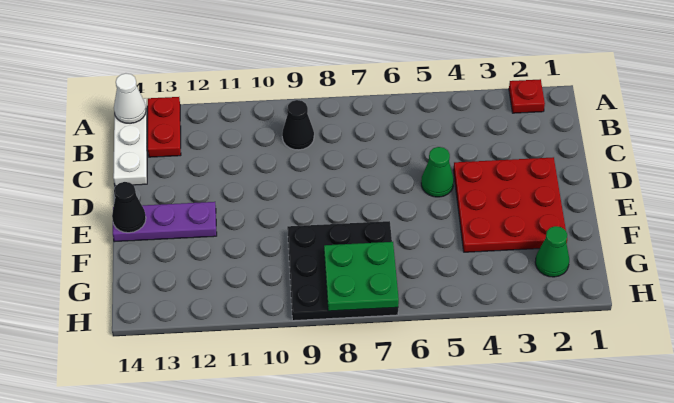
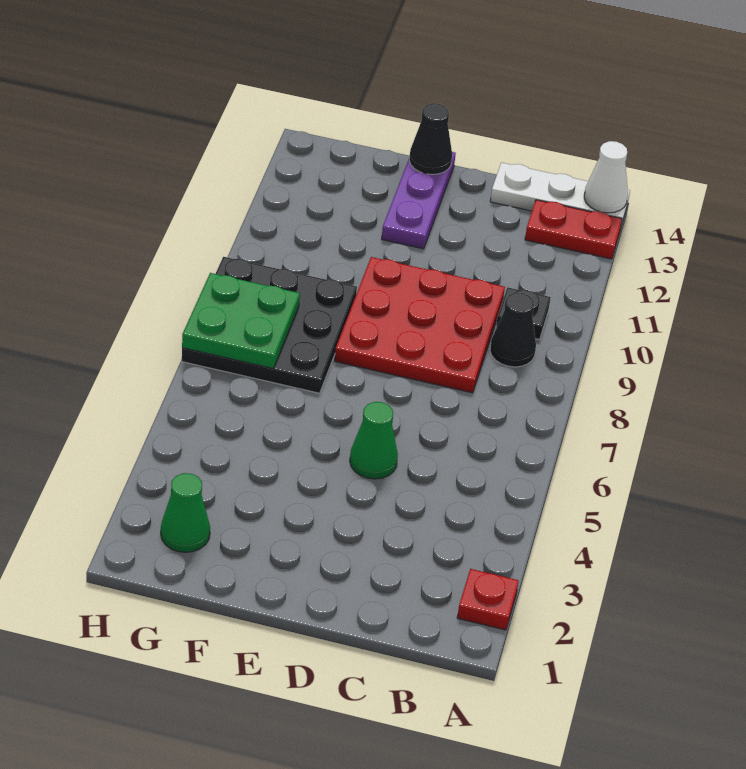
none -> black 1x1 plate [496,287,551,340]
red 3x3 plate [453,157,567,252] -> red 3x3 plate moved to [335,257,505,393]

